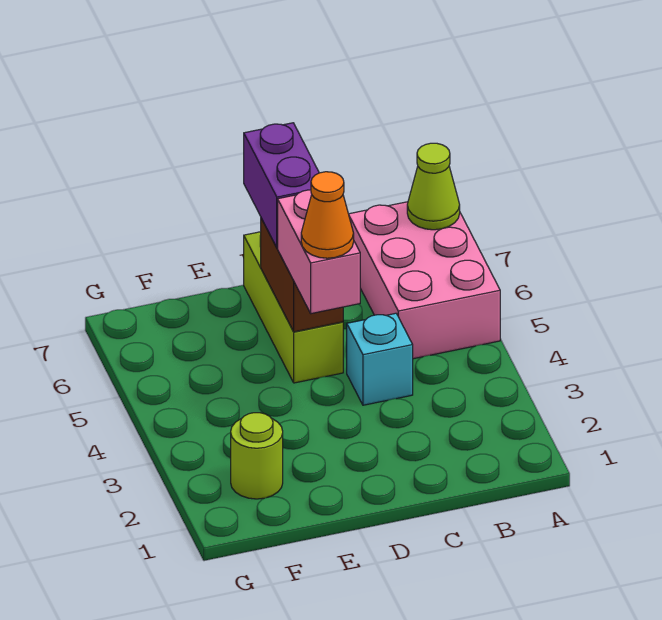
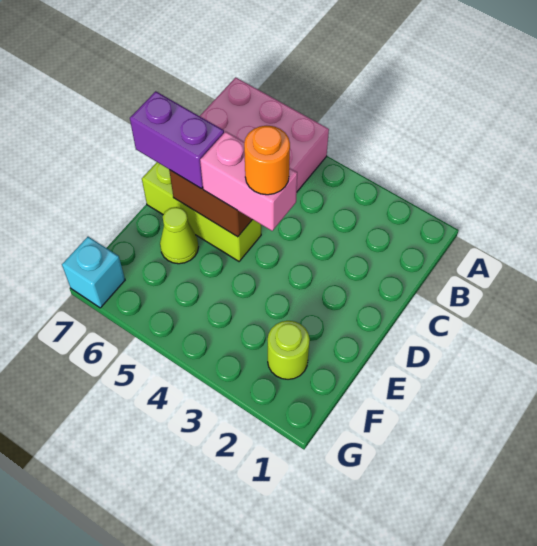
lime 1x1 cone [407,143,460,230] -> lime 1x1 cone moved to [160,207,198,264]
cyan 1x1 brick [346,313,413,405] -> cyan 1x1 brick moved to [62,237,125,308]
orange 1x1 cone [301,172,354,258] -> orange 1x1 round brick [244,126,290,195]

